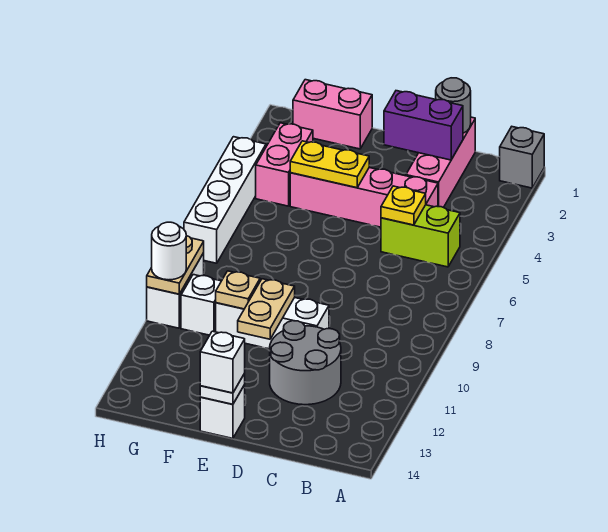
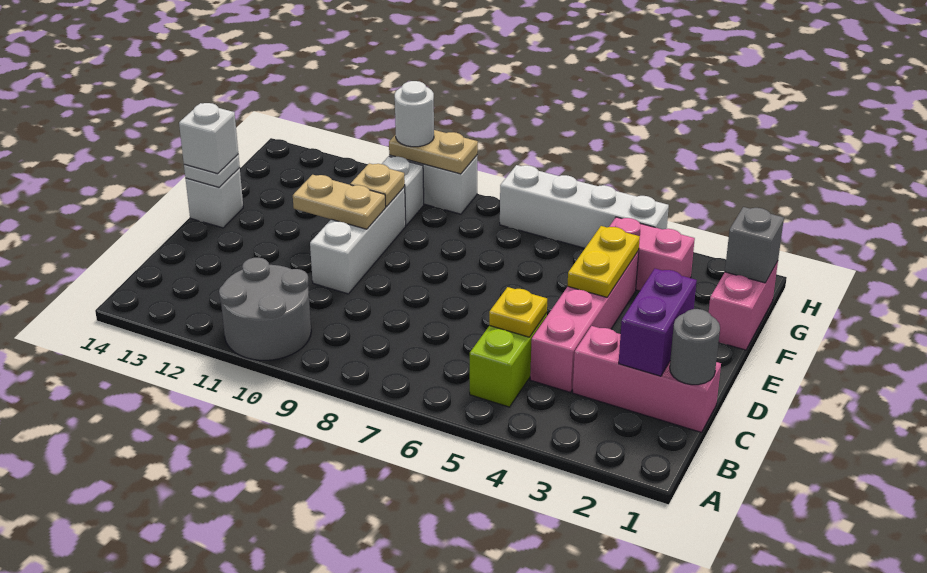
grey 1x1 brick [500,127,544,188] -> grey 1x1 brick moved to [725,207,784,283]
grey 2x2 round brick [270,321,341,405] -> grey 2x2 round brick moved to [219,258,311,360]

